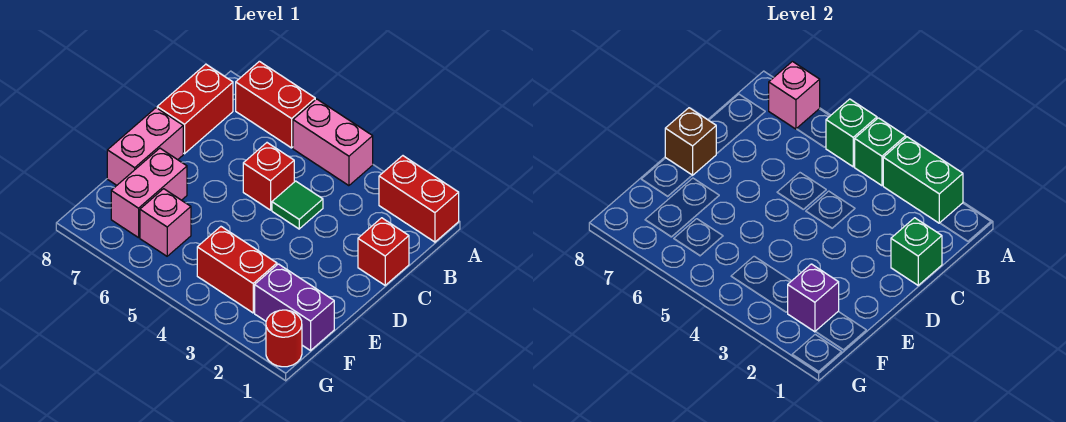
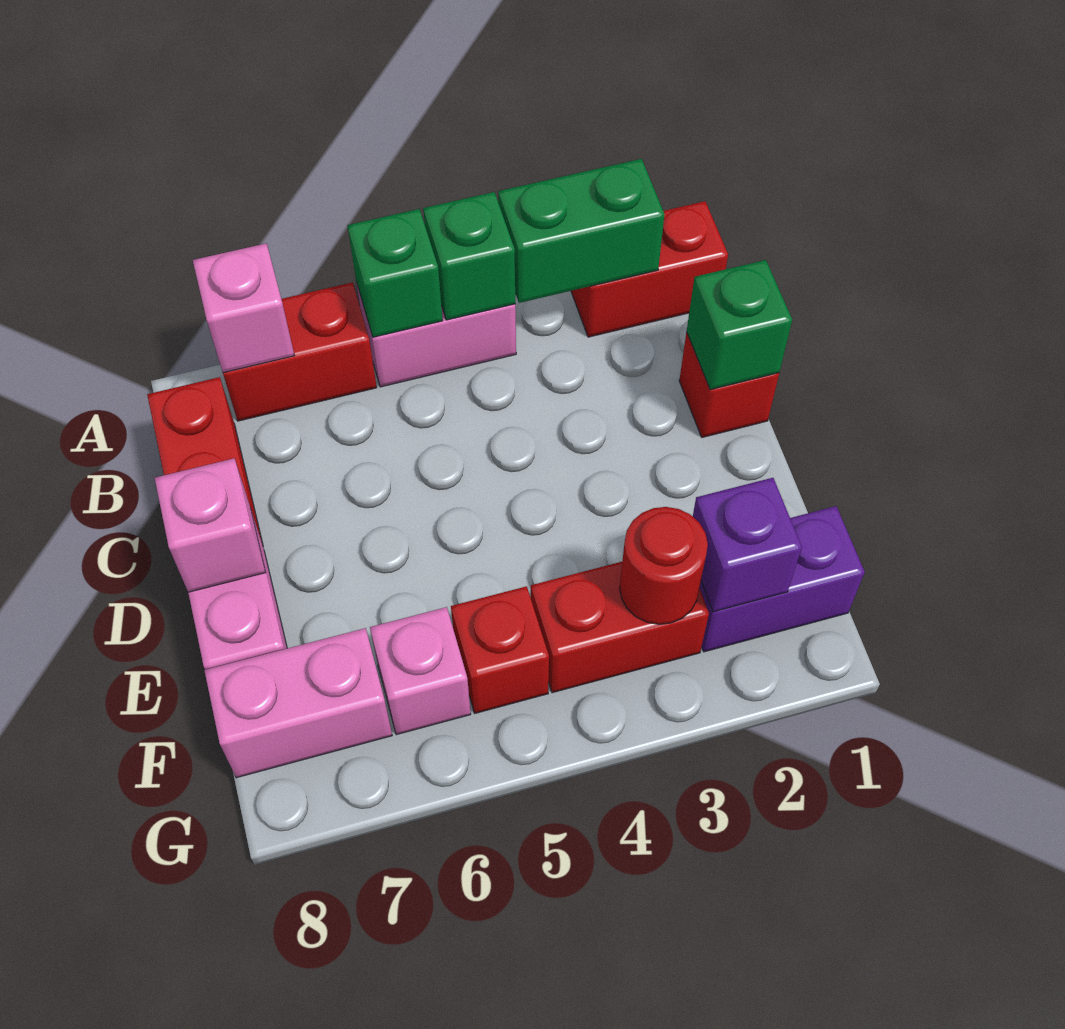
green 1x1 tile [272,181,323,229] -> none
red 1x1 brick [243,143,294,210] -> red 1x1 brick moved to [451,586,549,713]
brown 1x1 brick [665,108,716,175] -> pink 1x1 brick [155,458,266,592]
pink 1x2 brick [111,148,187,238] -> pink 1x2 brick turned to [204,628,392,778]
red 1x1 round brick [266,310,302,367] -> red 1x1 round brick moved to [620,507,708,624]

